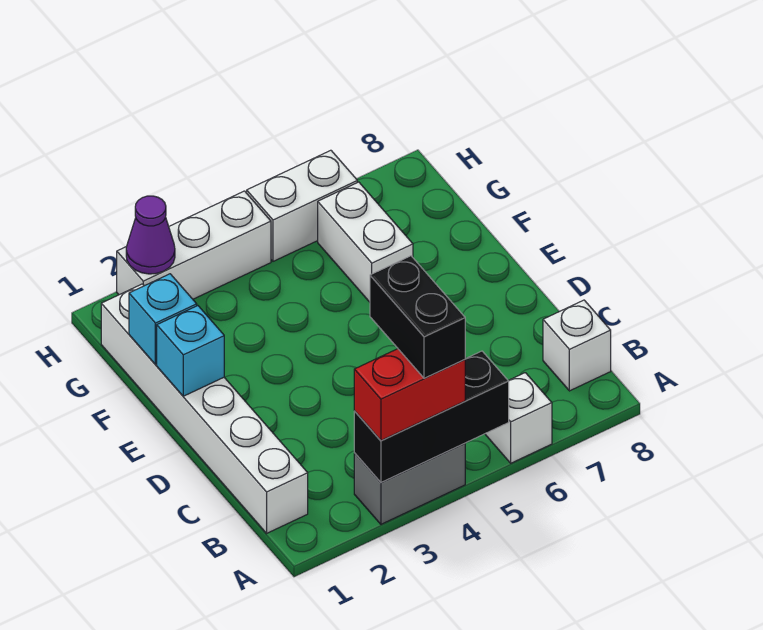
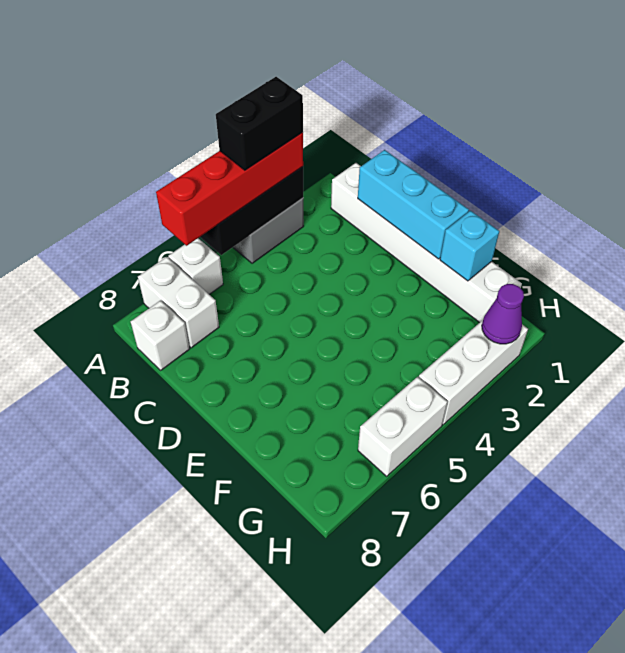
red 1x2 brick [354,349,465,441] -> red 1x4 brick [156,132,303,246]
black 1x2 brick [370,256,465,378] -> black 1x2 brick turned to [216,77,303,170]
cyan 1x1 brick [157,306,224,396] -> cyan 1x3 brick [358,150,469,259]
white 1x2 brick [318,182,413,302] -> white 1x2 brick moved to [138,257,219,348]

